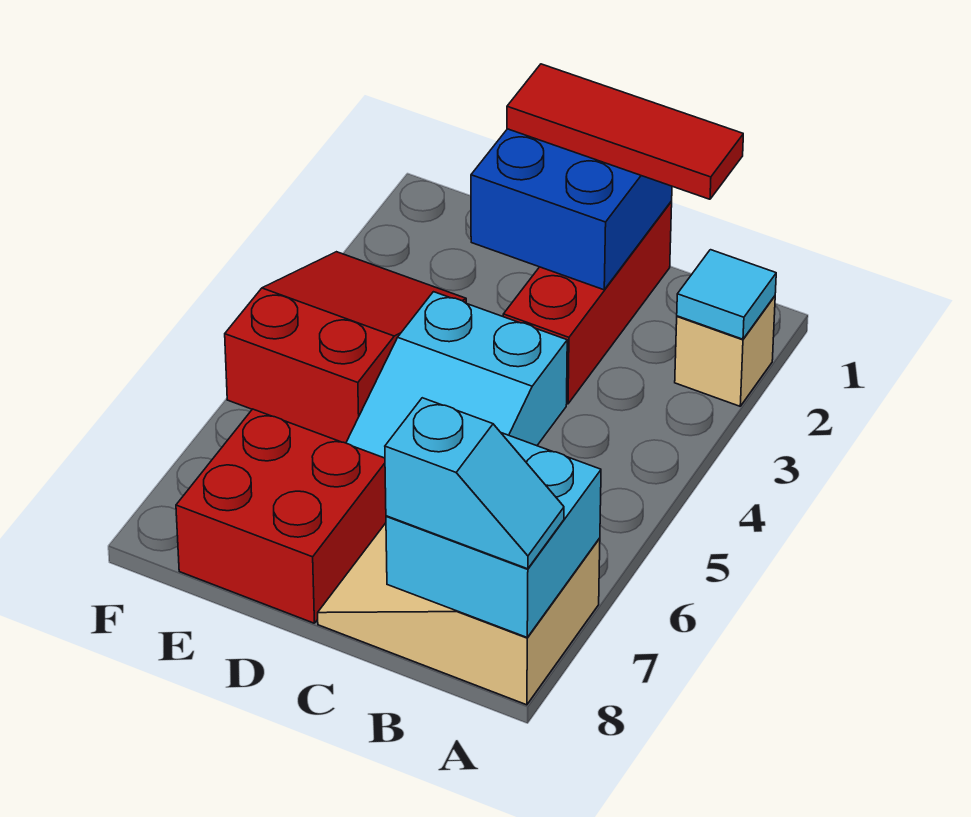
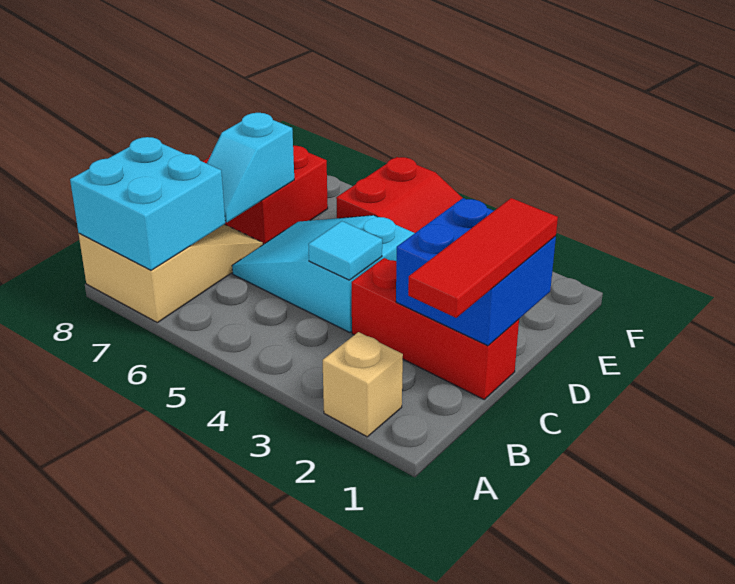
cyan 1x1 tile [677,250,776,339] -> cyan 1x1 tile moved to [308,221,382,280]
cyan 1x2 slope [385,398,564,569] -> cyan 1x2 slope moved to [207,113,294,222]

